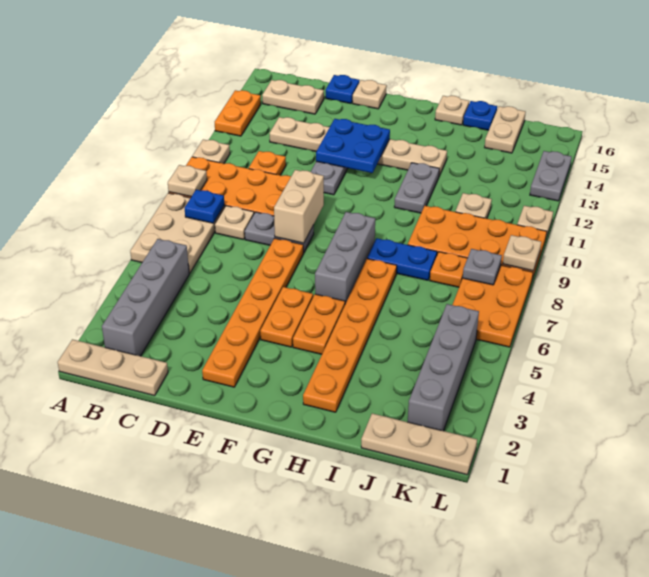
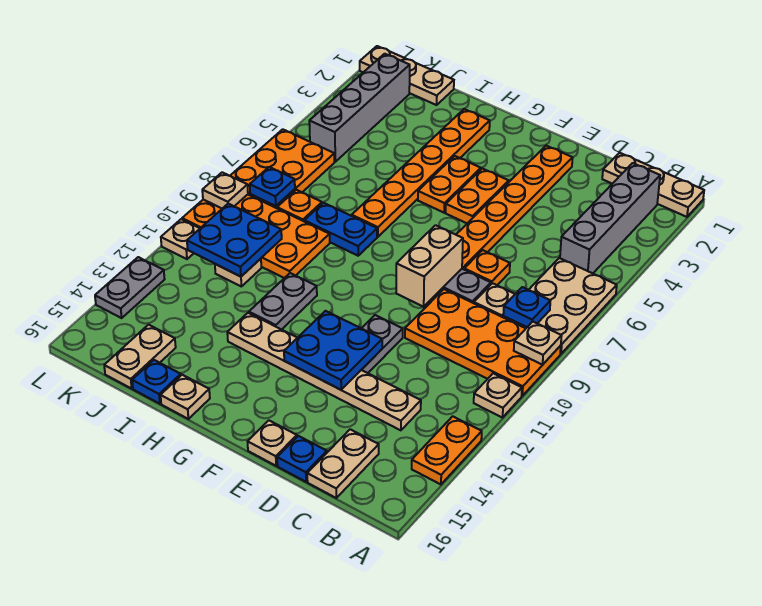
tan 1x2 plate [262,80,324,114] -> tan 1x2 plate turned to [307,429,379,498]
orange 1x1 plate [249,151,286,175] -> orange 1x1 plate moved to [464,250,510,285]
grey 1x3 brick [315,212,375,304] -> none
none -> blue 2x2 plate [187,204,282,277]
grey 1x1 plate [463,249,502,285] -> blue 1x1 plate [250,167,295,206]

